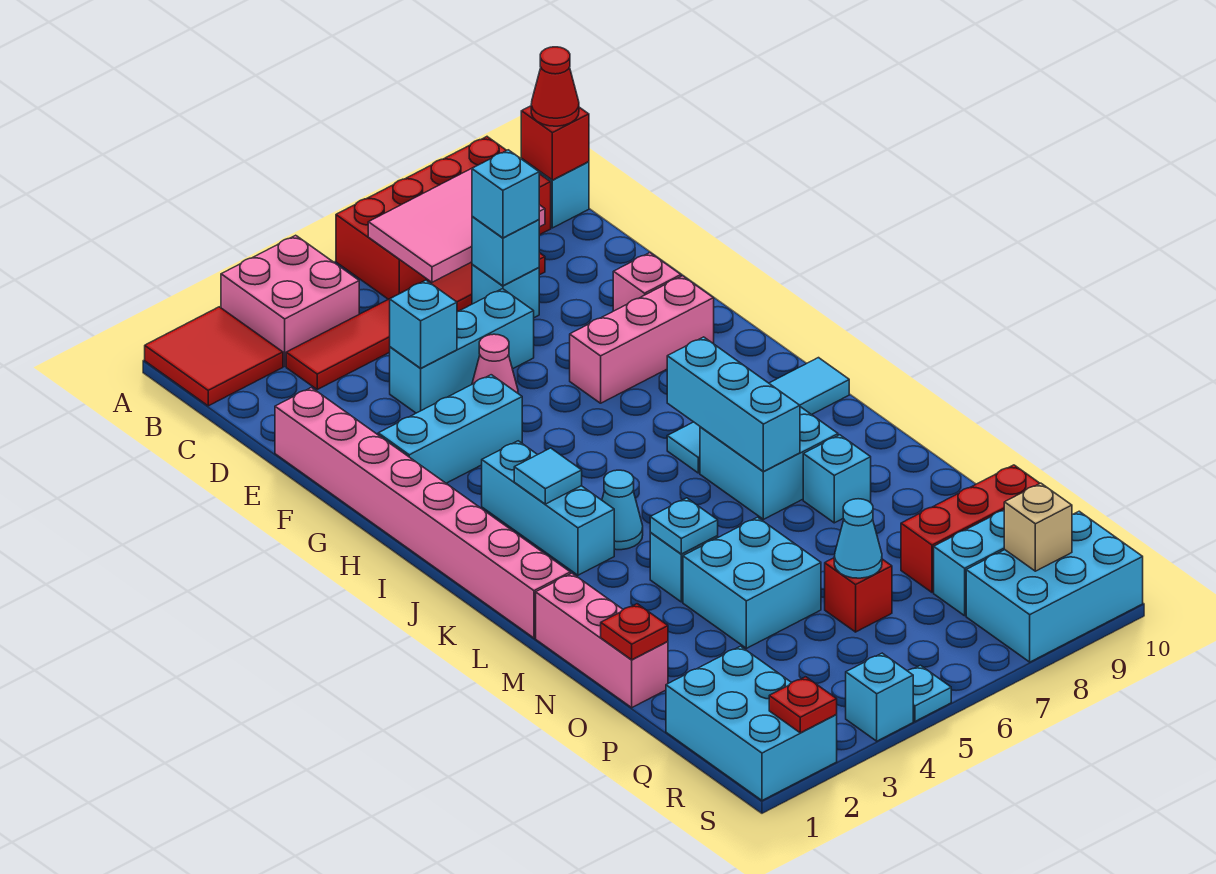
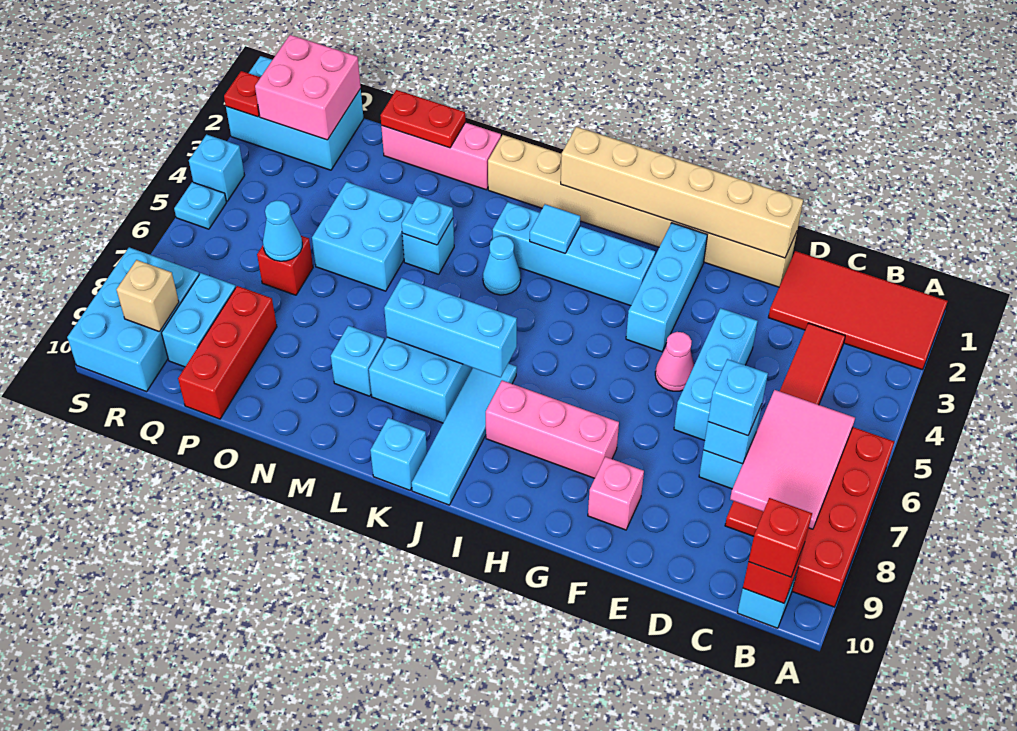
red 2x2 tile [145,307,283,406] -> red 2x4 tile [768,251,948,370]
pink 2x2 brick [221,235,359,366] -> pink 2x2 brick moved to [255,35,361,140]
red 1x1 cone [531,47,579,126] -> red 1x1 brick [749,498,812,577]
pink 1x8 brick [275,388,570,638] -> tan 1x8 brick [488,135,797,287]
none -> tan 1x6 brick [561,127,803,258]
cyan 1x1 brick [390,280,457,368] -> cyan 1x1 brick moved to [370,418,427,490]
pink 1x3 brick [570,276,714,403] -> pink 1x3 brick turned to [486,380,619,478]
cyan 1x3 brick [482,441,614,575] -> cyan 1x4 brick [493,202,655,306]
red 1x1 plate [601,604,668,660] -> red 1x2 plate [380,90,465,148]

